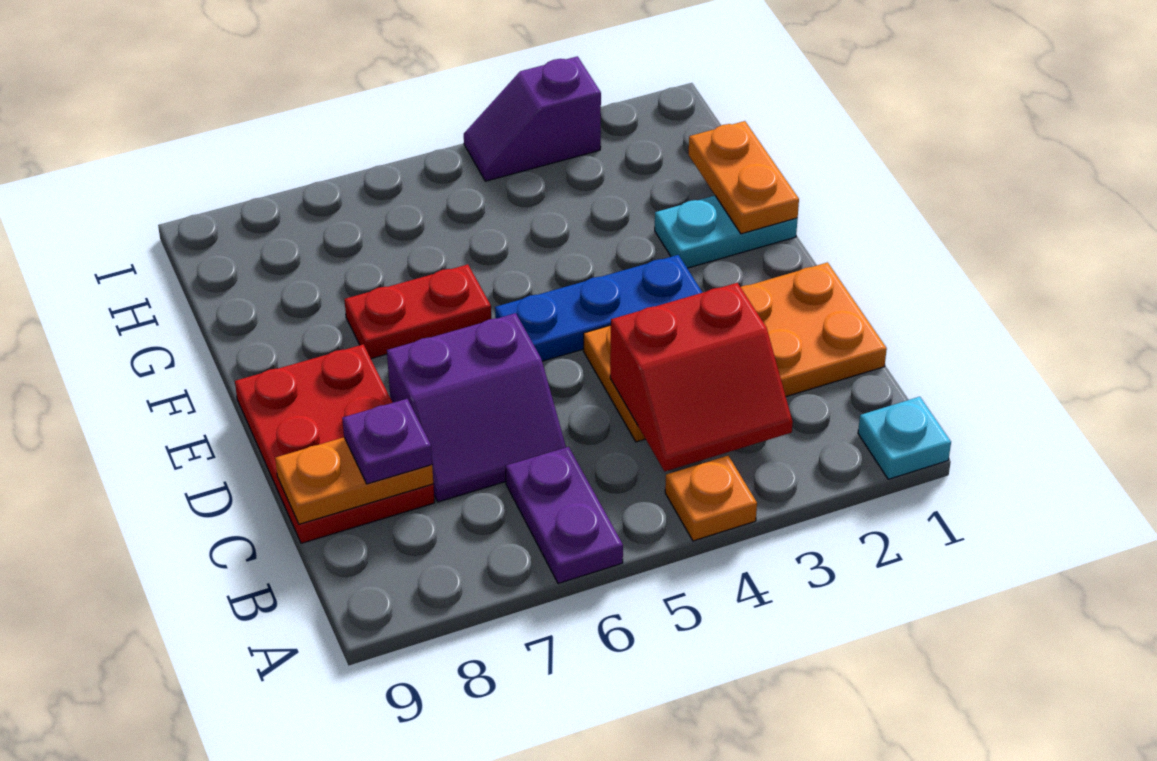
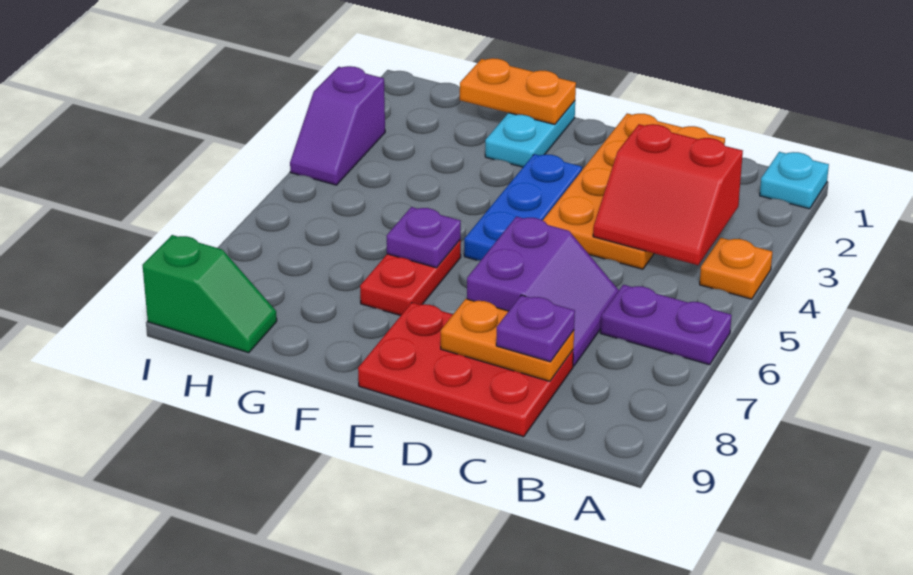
red 2x2 slope [610,283,793,471] -> red 2x2 slope turned to [593,124,743,265]
orange 1x2 plate [275,437,433,524] -> orange 1x2 plate turned to [441,299,574,381]
none -> purple 1x1 plate [387,207,461,268]
none -> green 1x2 slope [142,235,277,353]

